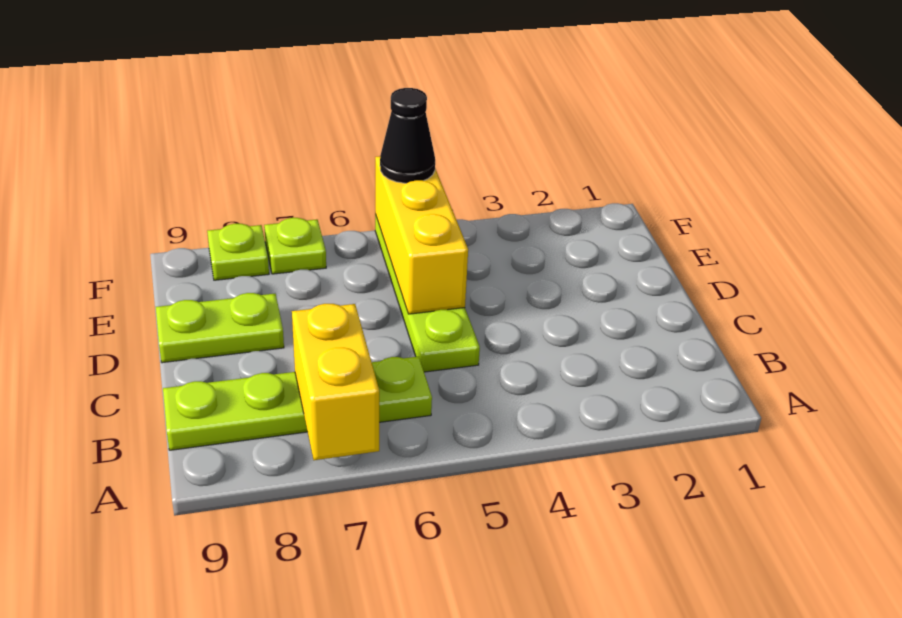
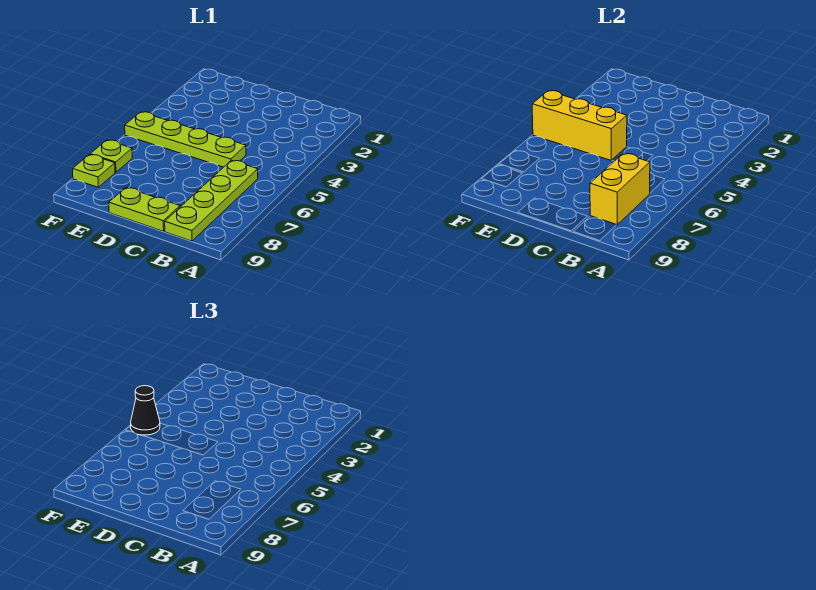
yellow 1x2 brick [292,304,379,460] -> yellow 1x2 brick turned to [590,153,650,225]
lime 1x2 plate [156,293,284,363] -> lime 1x2 plate turned to [109,188,180,231]

